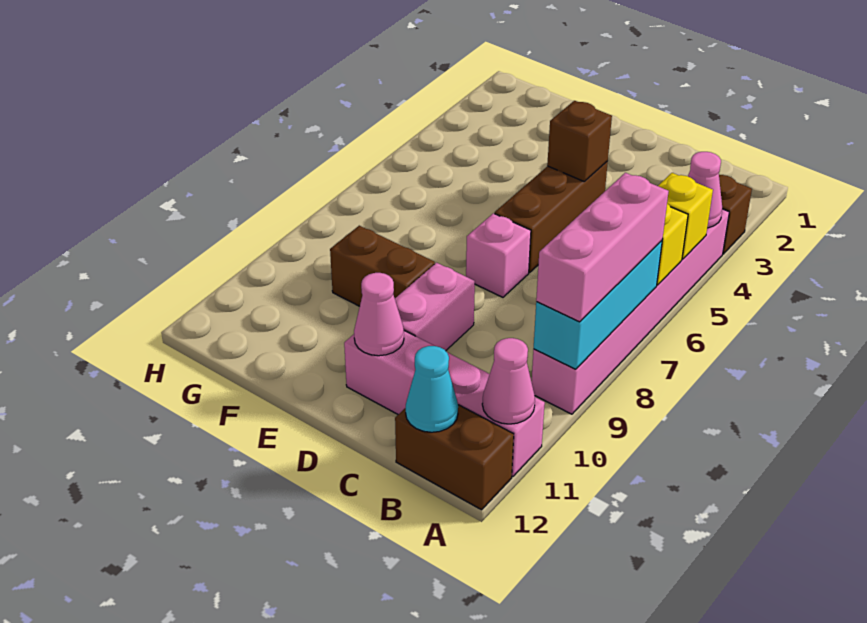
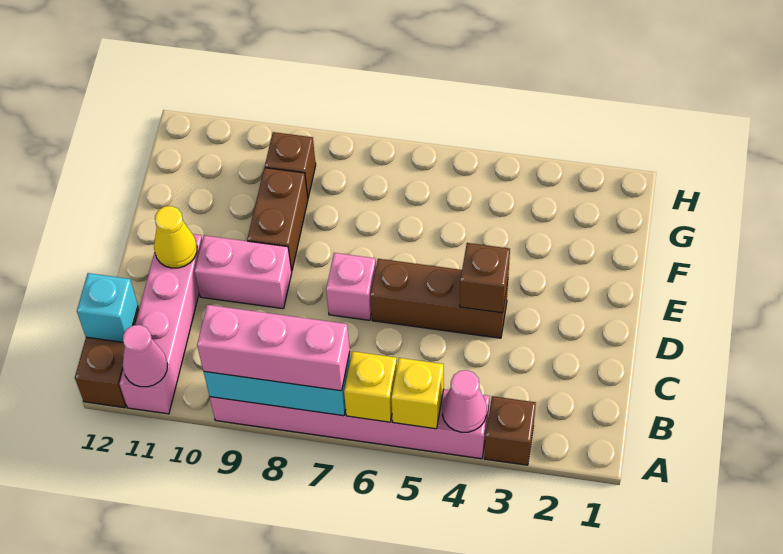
cyan 1x1 cone [406,346,458,432] -> cyan 1x1 brick [77,273,138,342]
pink 1x1 cone [354,273,404,356] -> yellow 1x1 cone [154,206,197,268]
none -> brown 1x1 brick [265,132,316,198]

